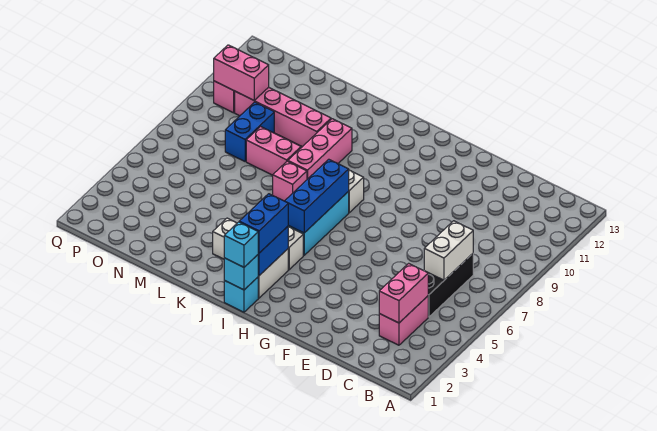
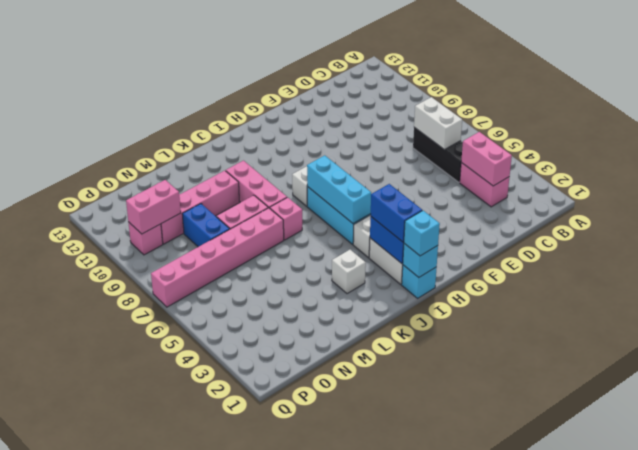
blue 1x3 brick [285,159,349,233] -> cyan 1x3 brick [307,155,371,224]
none -> pink 1x6 brick [151,208,284,307]

